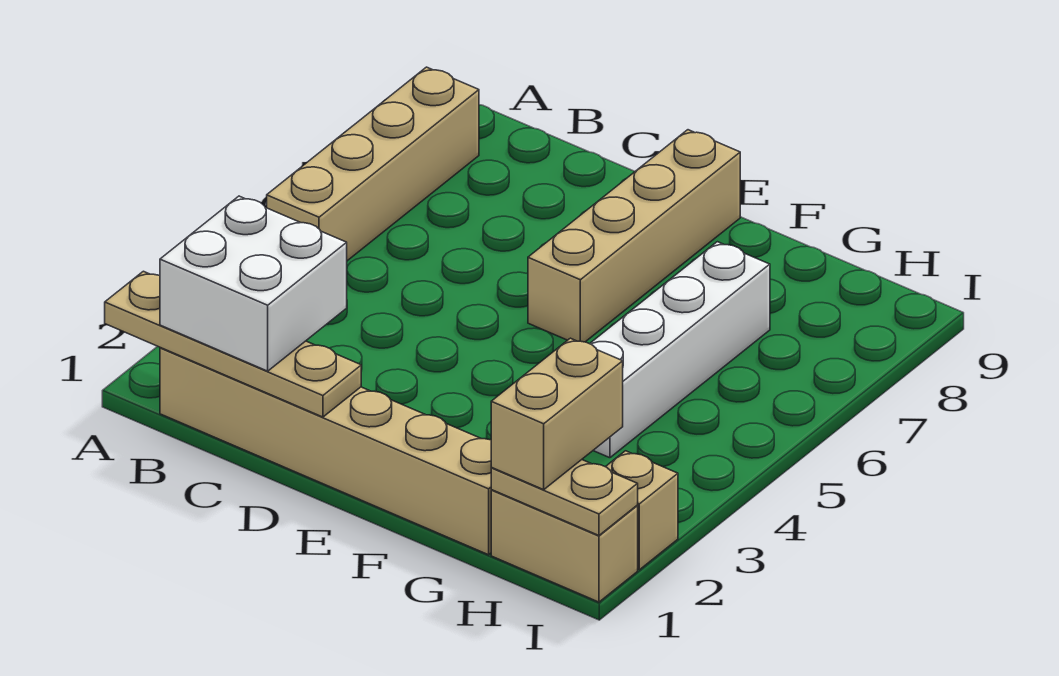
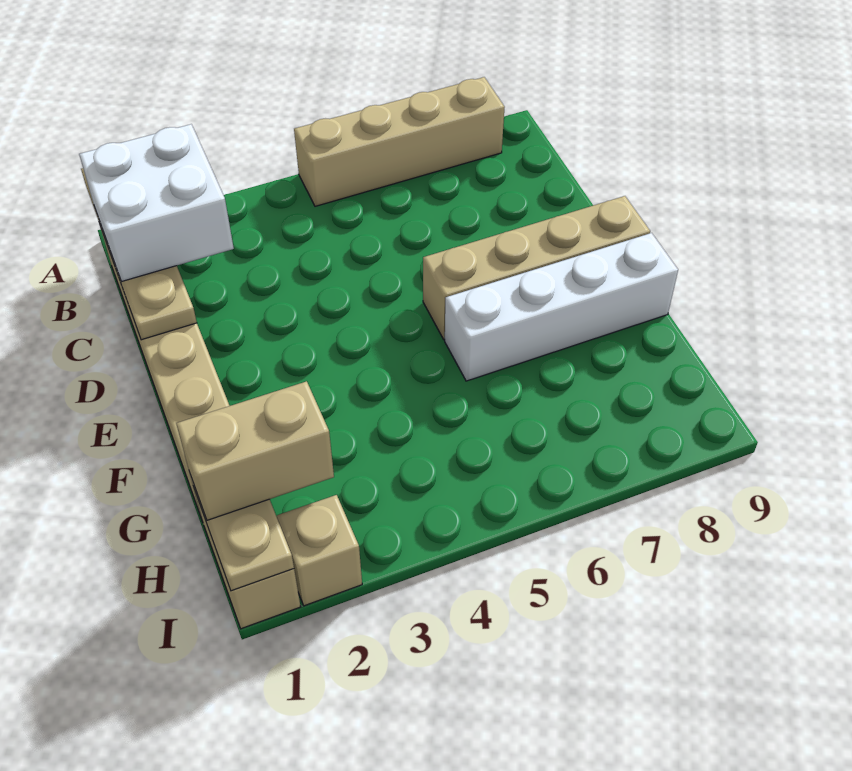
white 1x4 brick [590,242,770,458] -> white 1x4 brick moved to [445,233,678,381]

